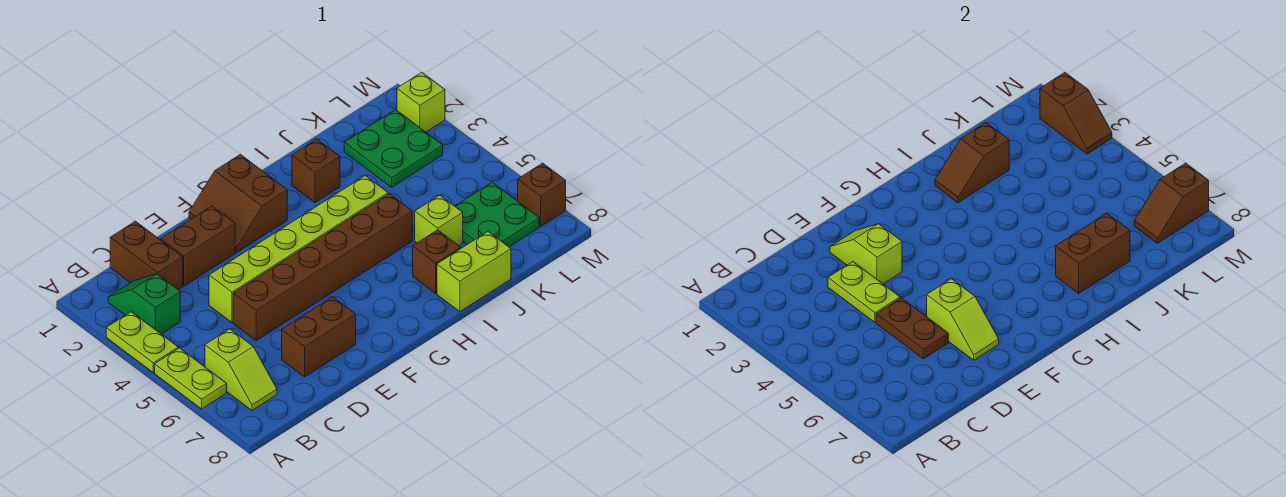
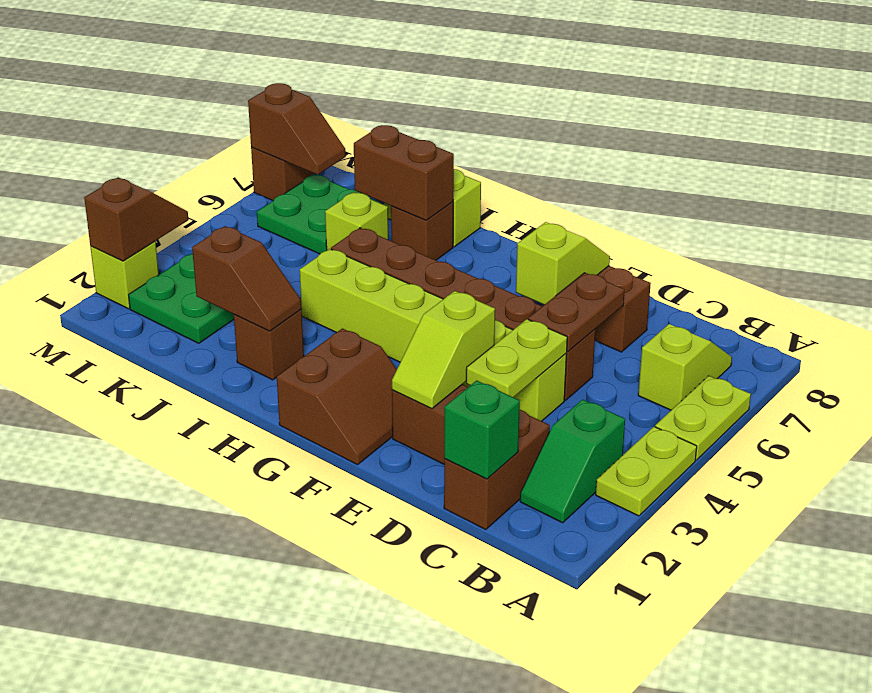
none -> green 1x1 brick [444,381,520,479]

